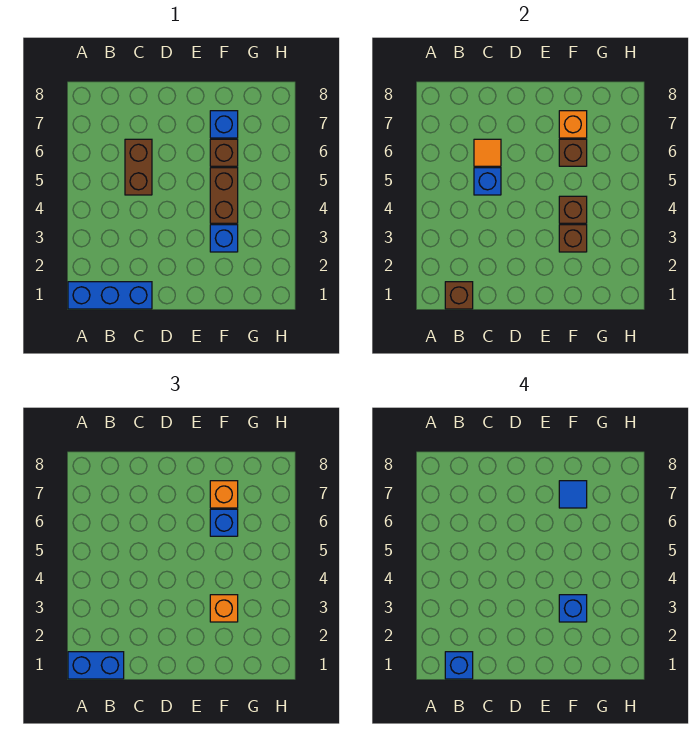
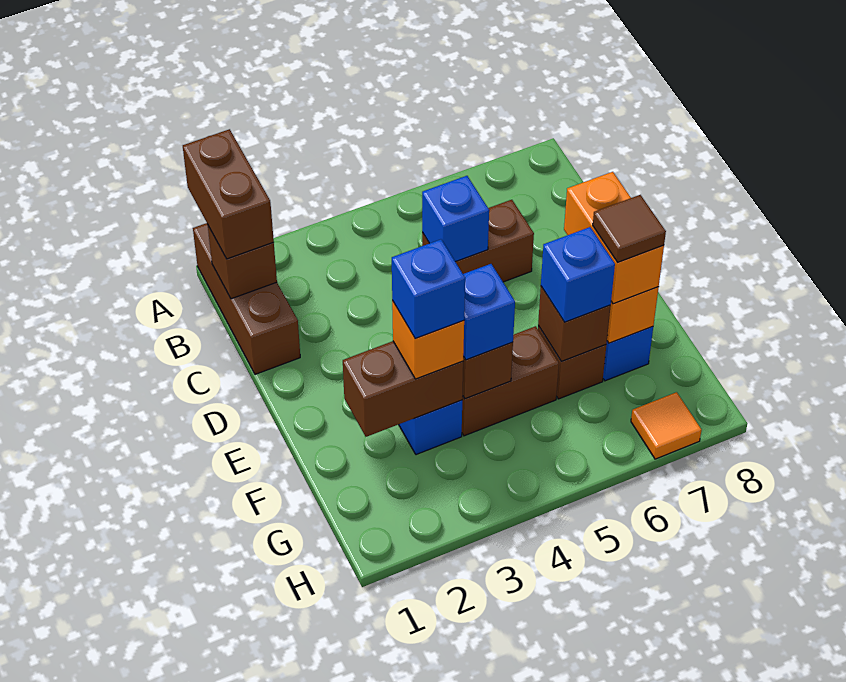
blue 1x3 brick [68,282,152,309] -> brown 1x3 brick [193,223,300,374]
blue 1x2 brick [68,652,124,679] -> brown 1x2 brick [183,129,274,259]
blue 1x1 brick [445,652,473,679] -> blue 1x1 brick moved to [463,264,515,360]
orange 1x1 tile [474,139,501,166] -> orange 1x1 tile moved to [631,392,701,459]
brown 1x1 brick [559,225,587,252] -> brown 1x2 brick [343,341,463,437]
orange 1x1 brick [210,481,238,508] -> orange 1x2 brick [564,172,664,304]
blue 1x1 tile [559,481,587,508] -> brown 1x1 tile [593,195,666,262]

